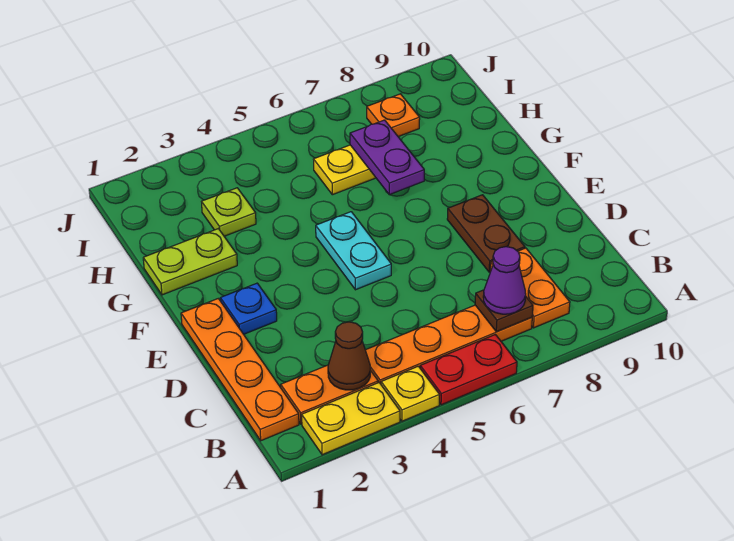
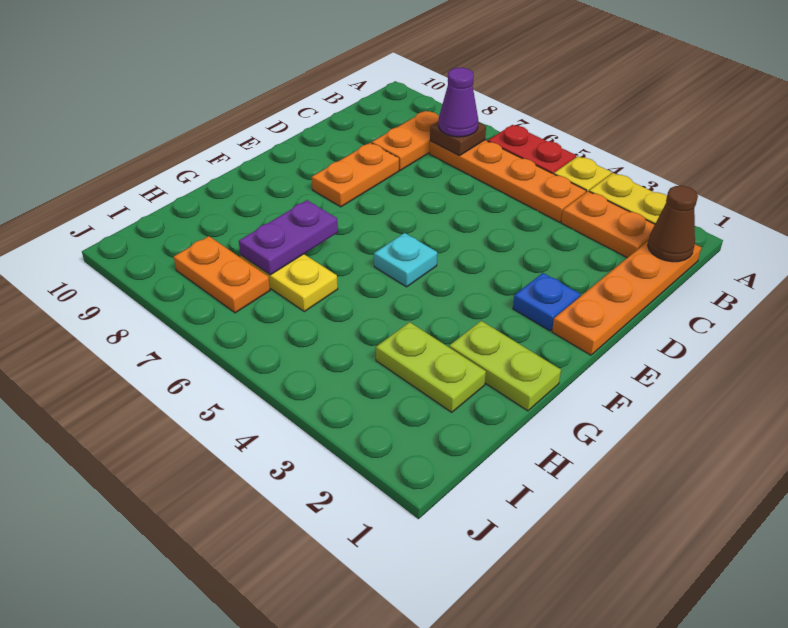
brown 1x1 cone [328,322,370,390] -> brown 1x1 cone moved to [648,186,698,262]
brown 1x2 plate [447,195,525,272] -> orange 1x2 plate [312,143,399,207]
cyan 1x2 plate [316,212,391,290] -> cyan 1x1 plate [374,233,437,287]
lime 1x1 plate [202,188,256,236] -> lime 1x2 plate [376,322,486,412]
orange 1x1 plate [367,94,420,137] -> orange 1x2 plate [174,236,270,313]

